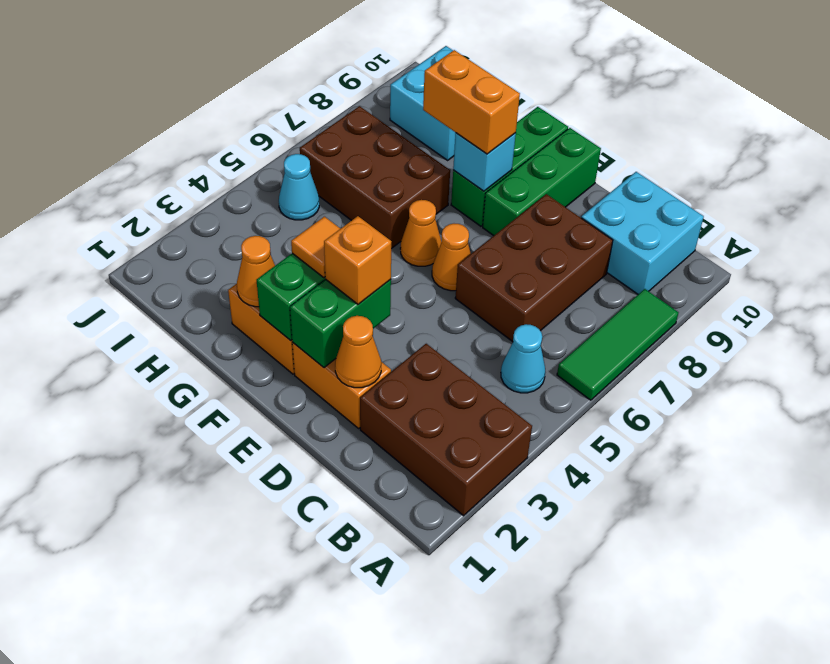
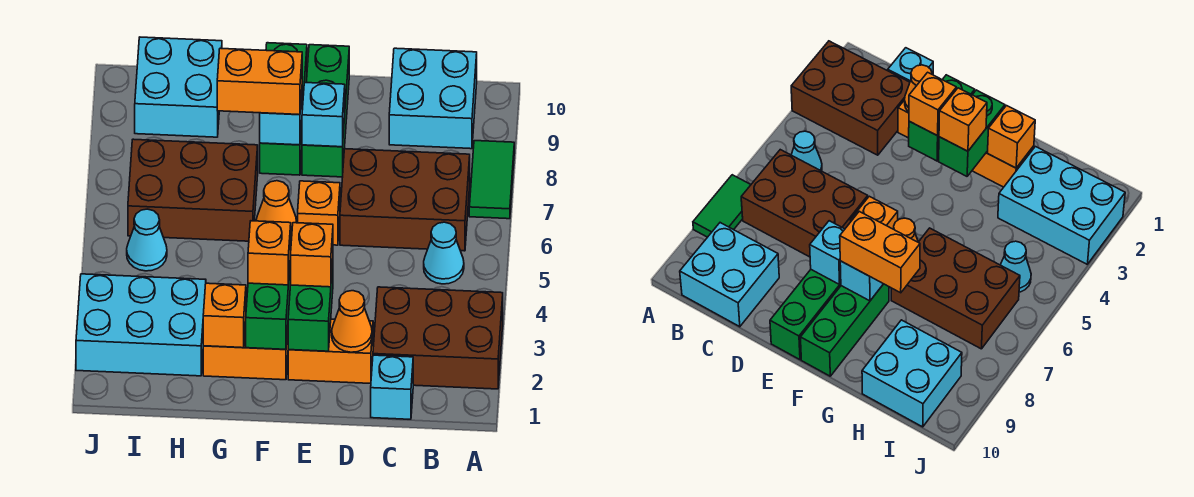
green 1x3 tile [557,289,679,400] -> green 1x2 tile [469,141,514,219]
none -> cyan 1x1 brick [371,355,413,419]
brown 2x3 brick [455,194,613,342] -> brown 2x3 brick turned to [340,149,470,251]
orange 1x1 cone [432,224,471,291] -> orange 1x1 brick [298,181,340,245]
none -> cyan 1x1 brick [302,82,345,147]
orange 1x1 tile [291,217,340,277] -> orange 1x1 brick [248,221,291,285]
orange 1x1 cone [237,236,275,307] -> orange 1x1 brick [203,283,246,348]
none -> cyan 2x3 brick [76,274,206,376]

